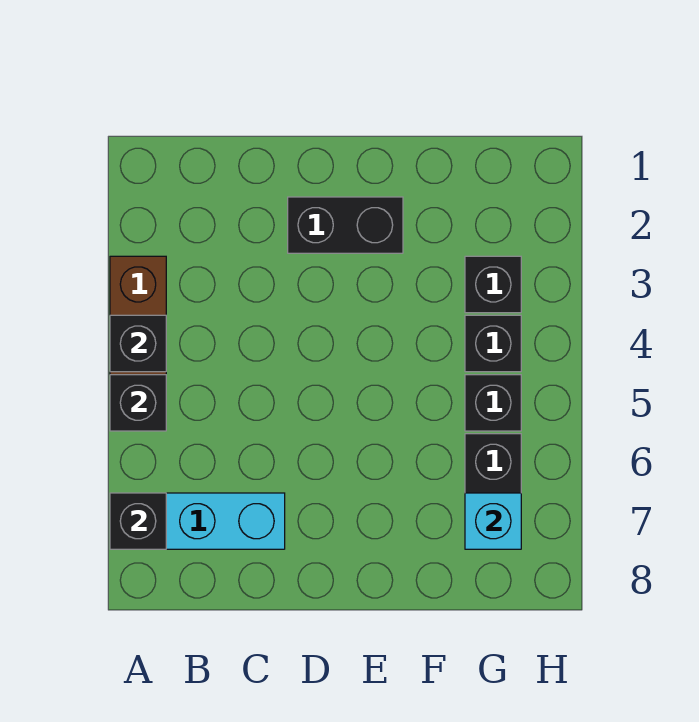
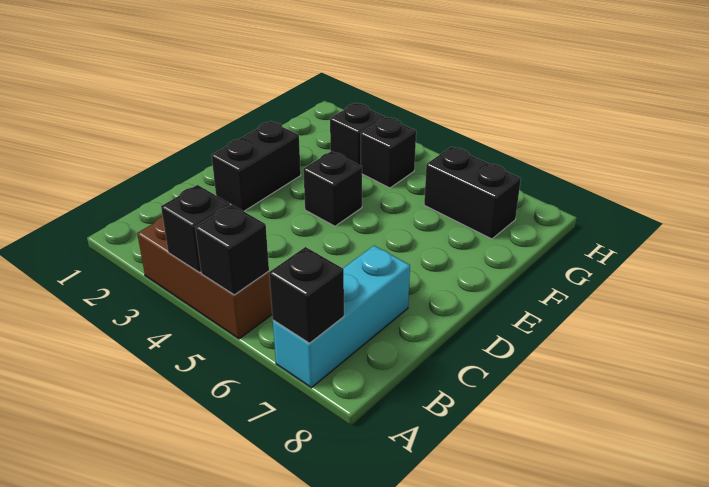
black 1x1 brick [465,375,521,431] -> black 1x1 brick moved to [303,151,362,226]
cyan 1x1 brick [465,493,521,549] -> none

